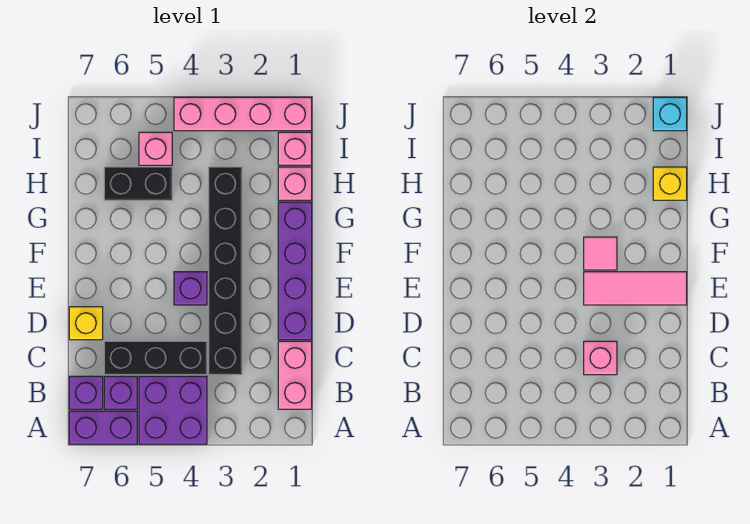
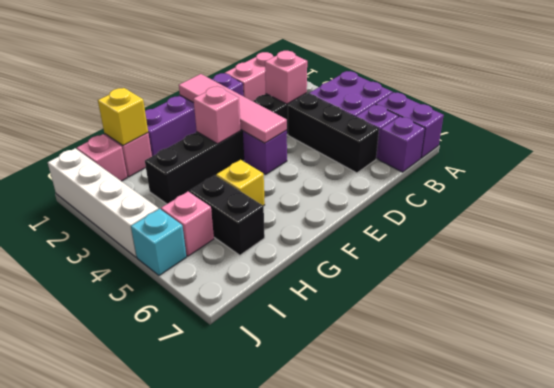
yellow 1x1 brick [69,307,103,340] -> yellow 1x1 brick moved to [216,160,265,206]
pink 1x3 tile [584,272,687,305] -> pink 1x4 tile [179,74,287,143]
pink 1x1 tile [584,237,617,270] -> pink 1x1 brick [193,86,241,144]
pink 1x4 brick [174,97,312,131] -> white 1x4 brick [48,148,158,257]
cyan 1x1 brick [653,97,687,131] -> cyan 1x1 brick moved to [131,209,186,276]

